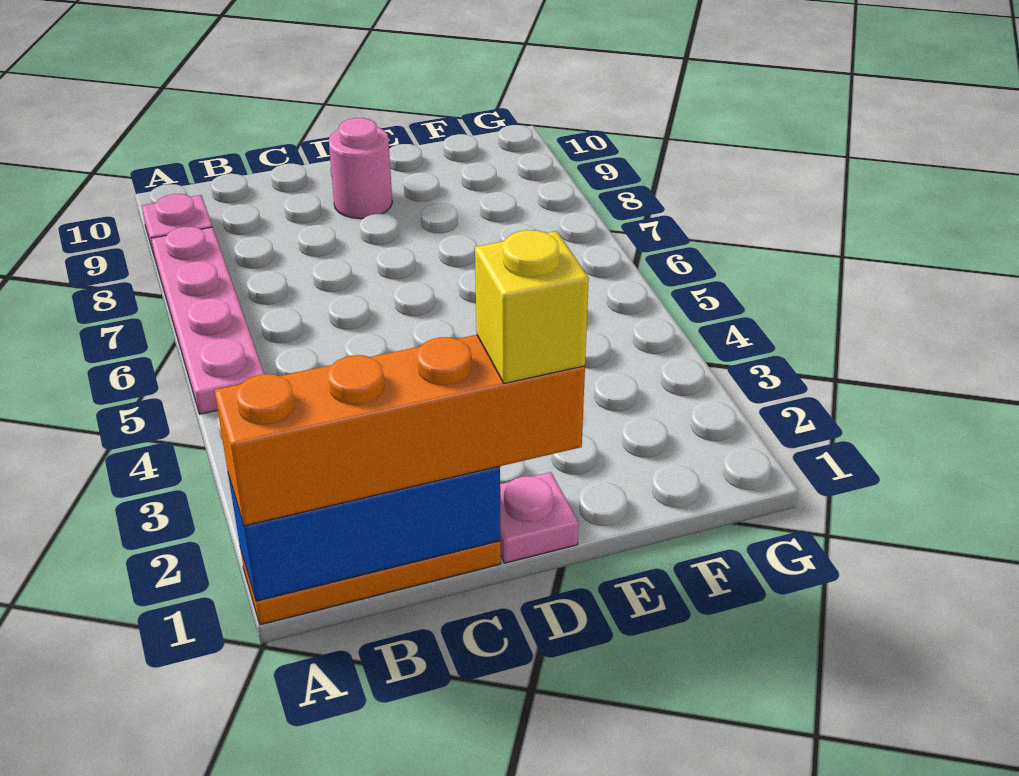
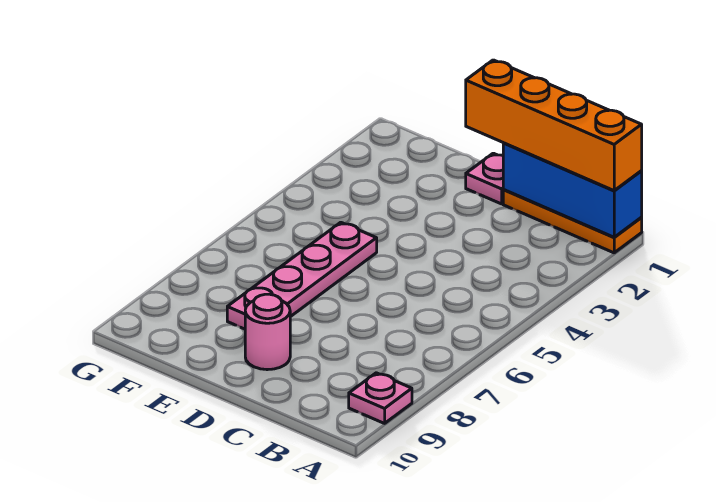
pink 1x4 plate [151,227,264,414] -> pink 1x4 plate moved to [227,222,377,329]
yellow 1x1 brick [475,230,589,384] -> none

